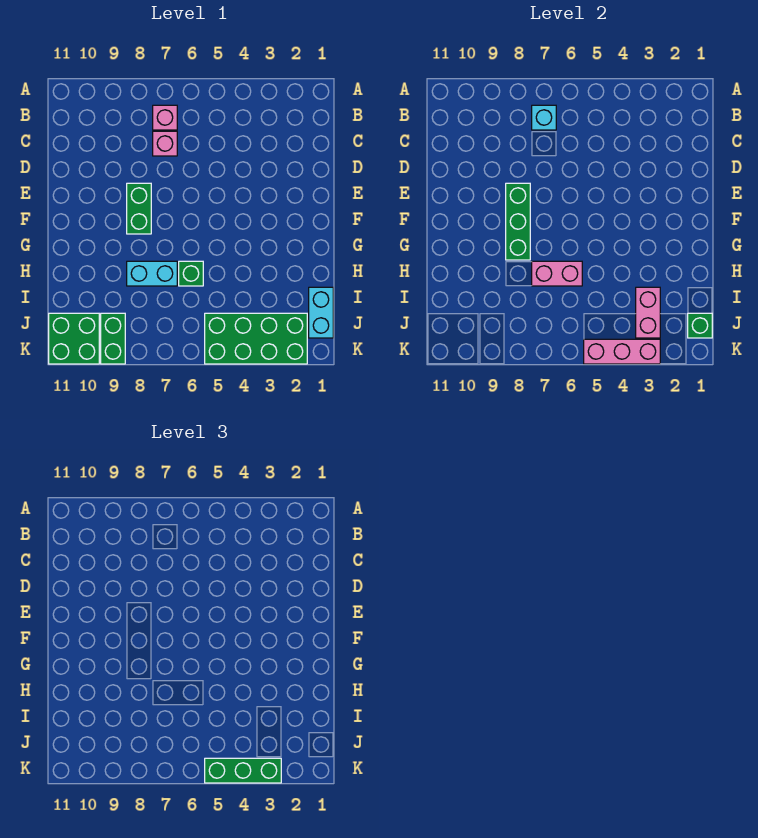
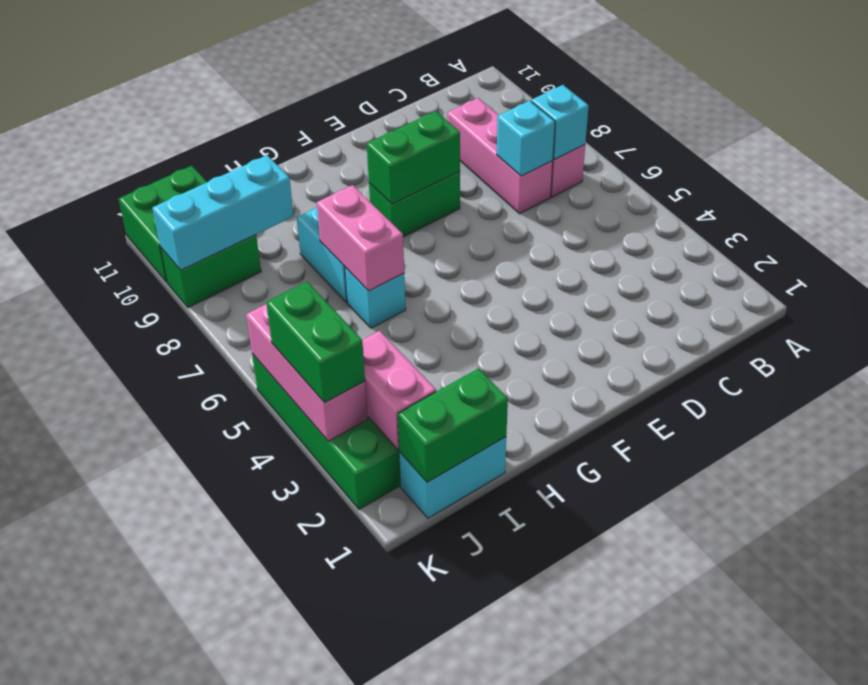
pink 1x1 brick [153,131,177,156] -> pink 1x3 brick [447,98,553,214]
none -> cyan 1x1 brick [497,101,555,176]
green 1x3 brick [506,183,530,260] -> green 1x2 brick [367,111,460,204]
green 1x1 brick [179,261,203,286] -> cyan 1x1 brick [345,267,406,328]
pink 1x2 brick [636,287,660,338] -> pink 1x2 brick turned to [362,331,436,450]
none -> cyan 1x3 brick [152,155,294,270]
green 1x1 brick [688,313,712,338] -> green 1x2 brick [398,369,508,482]
green 1x3 brick [205,758,281,783] -> green 1x2 brick [266,282,365,403]

